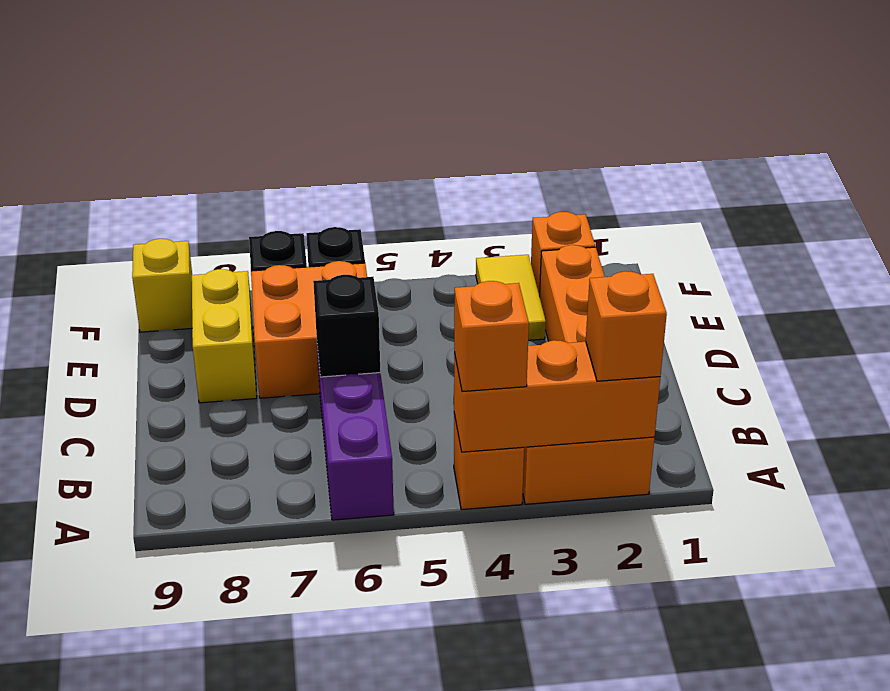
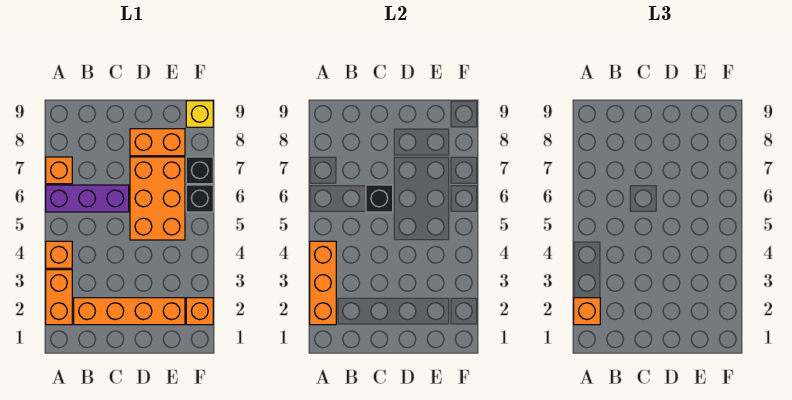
orange 1x1 brick [454,281,529,392] -> orange 1x1 brick moved to [46,157,72,184]
orange 2x2 brick [251,261,367,398] -> orange 2x3 brick [130,157,185,240]
yellow 1x2 brick [192,269,257,403] -> orange 1x2 brick [130,129,185,156]
yellow 1x2 tile [476,255,546,340] -> none

